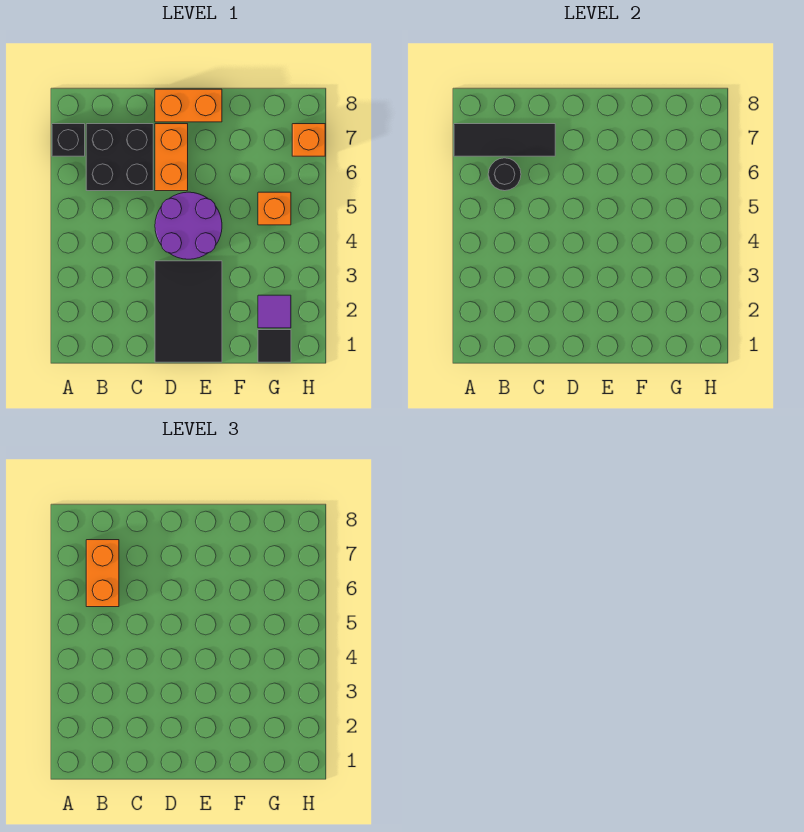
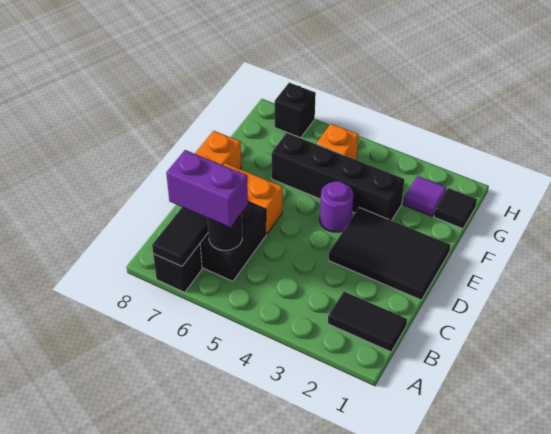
none -> black 1x2 tile [328,292,407,352]
orange 1x2 brick [86,540,119,607] -> purple 1x2 brick [166,150,248,227]
purple 2x2 round brick [155,192,222,259] -> purple 1x1 round brick [320,181,353,232]
none -> black 1x4 brick [272,133,404,220]
orange 1x1 brick [292,124,325,156] -> black 1x1 brick [275,83,316,138]

